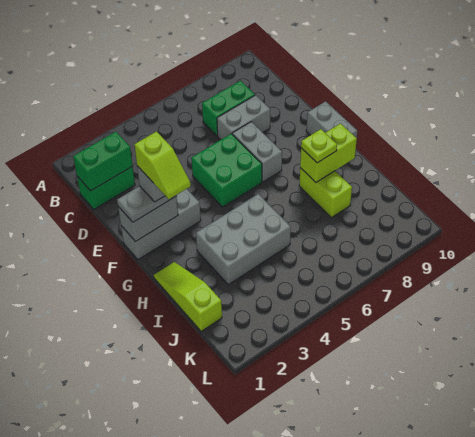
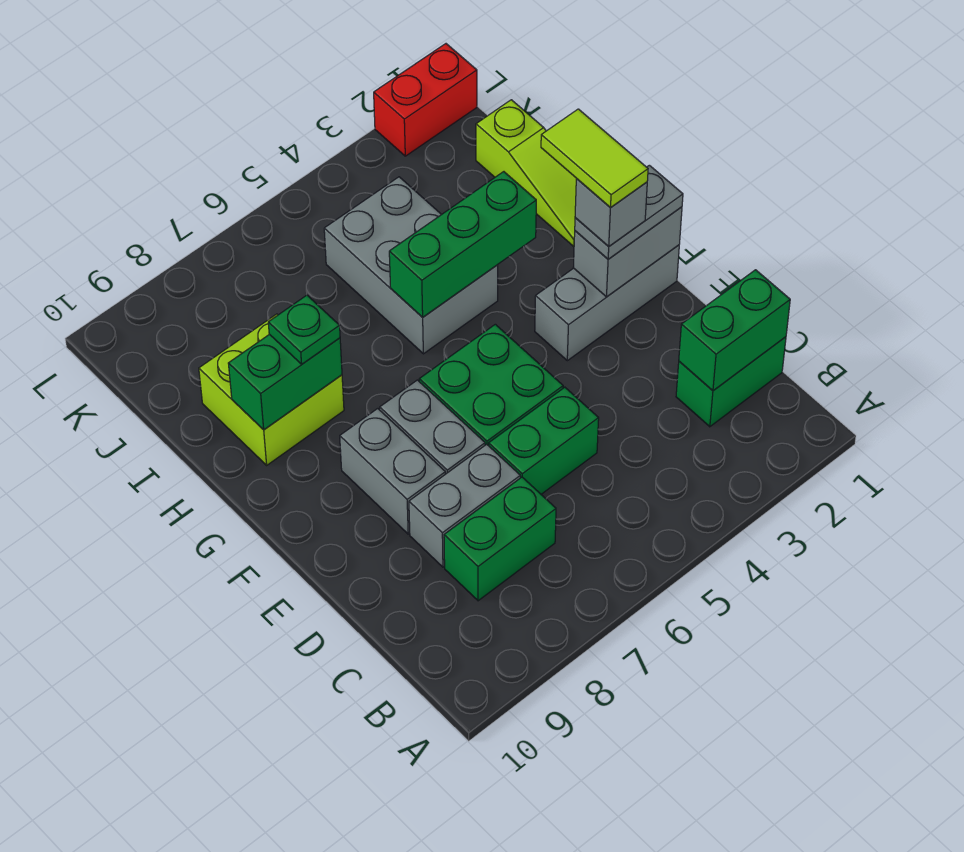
none -> green 1x2 brick [489,387,599,494]
lime 1x2 slope [134,132,191,199] -> lime 1x2 tile [541,109,648,207]
grey 1x2 brick [306,101,357,138] -> grey 1x2 brick moved to [340,409,445,534]
grey 2x3 brick [196,194,291,285] -> grey 2x3 brick turned to [324,177,498,354]
none -> green 1x3 brick [389,172,536,317]
lime 1x2 brick [299,168,352,218] -> lime 2x2 brick [199,314,344,465]
lime 1x2 brick [300,124,357,182] -> green 1x2 brick [228,334,342,430]
lime 1x1 plate [301,129,337,163] -> green 1x1 plate [268,295,340,364]
none -> red 1x2 brick [374,44,477,156]

